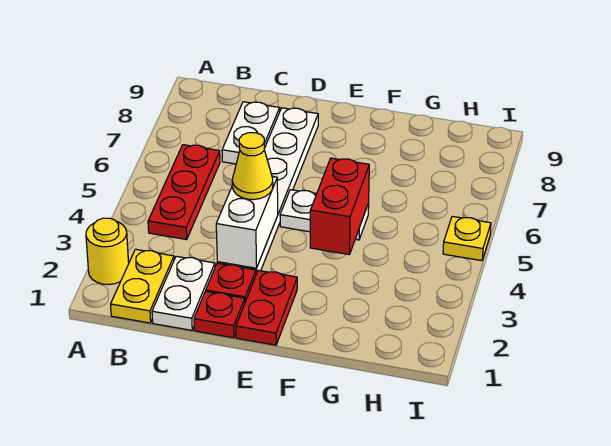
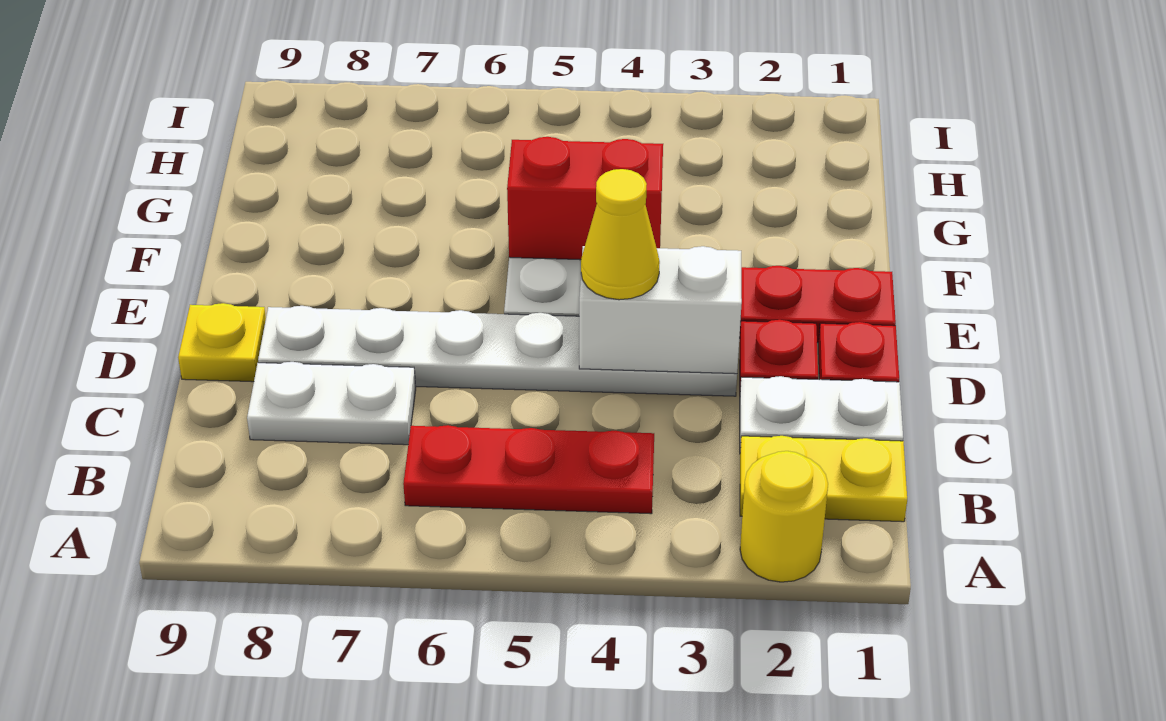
yellow 1x1 plate [443,216,491,261] -> yellow 1x1 plate moved to [178,303,266,382]

